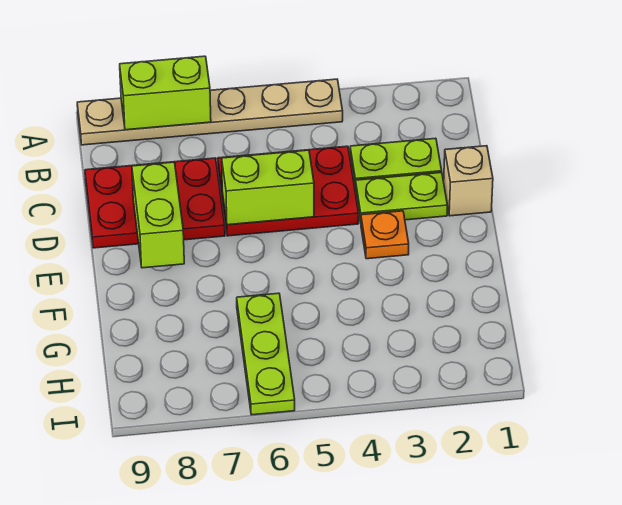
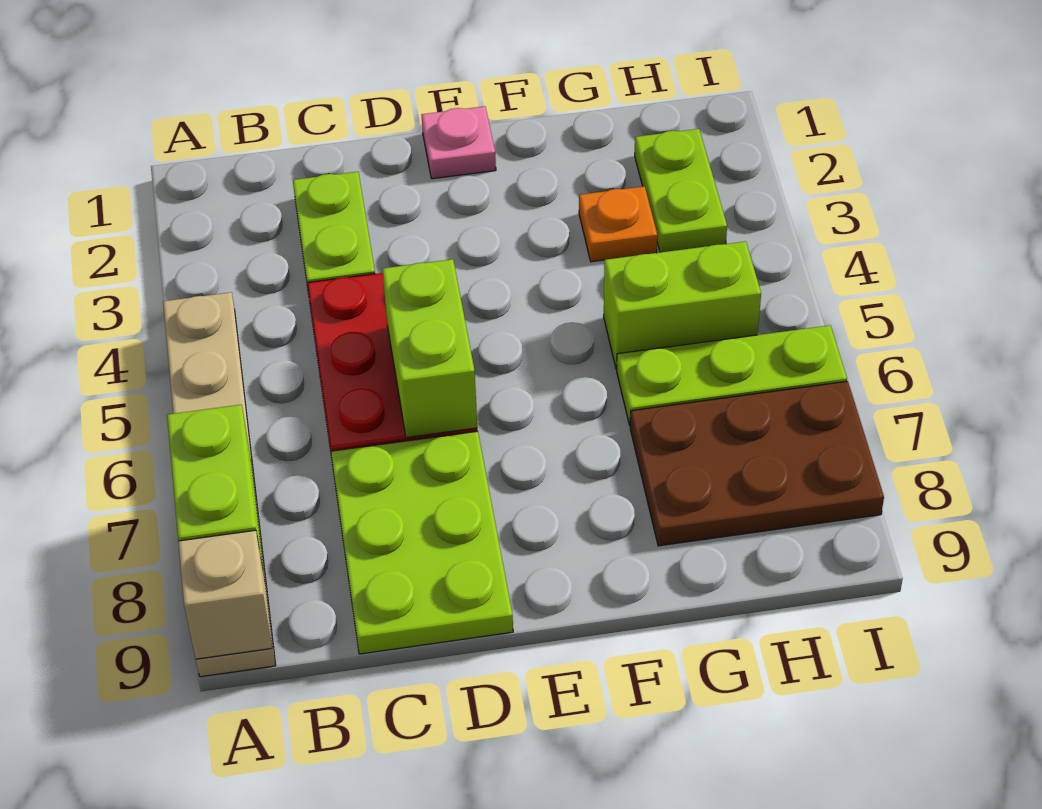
red 2x3 plate [85,158,225,248] -> lime 2x3 plate [331,431,513,654]
tan 1x1 brick [444,146,493,216] -> tan 1x1 brick moved to [178,530,273,659]
lime 1x2 plate [355,172,448,223] -> lime 1x2 plate moved to [635,129,727,252]
lime 1x2 brick [132,162,184,268] -> lime 1x2 brick moved to [604,241,761,369]
none -> pink 1x1 plate [422,106,496,179]
orange 1x1 plate [361,211,409,259] -> orange 1x1 plate moved to [579,186,657,262]
none -> brown 2x3 plate [630,381,884,546]

